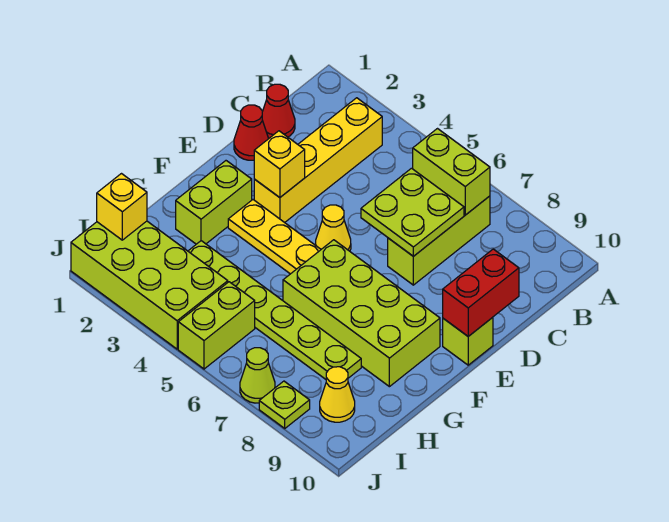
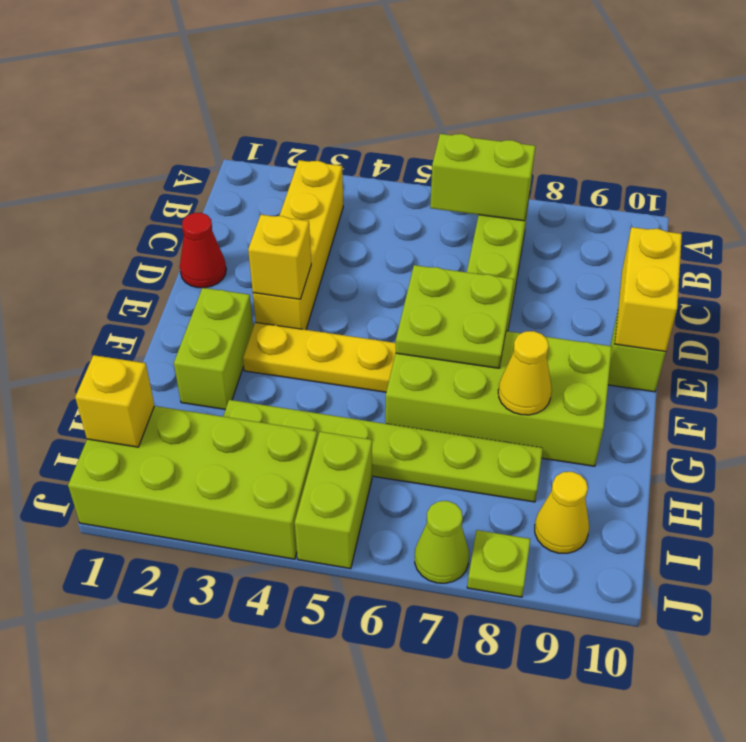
red 1x1 cone [262,84,295,138] -> none
lime 2x2 plate [361,168,464,256] -> lime 2x2 plate moved to [396,265,514,368]
red 1x2 brick [443,249,519,336] -> yellow 1x2 brick [615,227,682,351]
yellow 1x1 cone [316,205,351,251] -> yellow 1x1 cone moved to [498,331,552,415]

